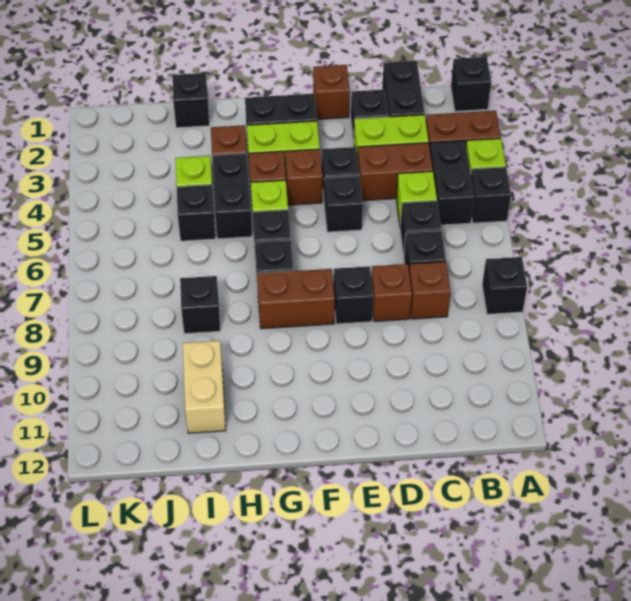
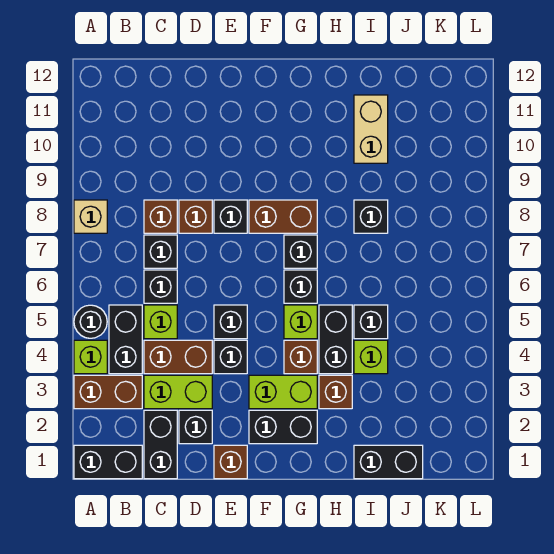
black 1x1 brick [451,57,491,111] -> black 1x2 brick [74,445,142,479]
black 1x1 brick [471,167,511,223] -> black 1x1 round brick [74,305,107,338]
black 1x1 brick [482,257,527,314] -> tan 1x1 brick [74,200,107,233]
brown 1x1 brick [285,149,323,205] -> none
black 1x1 brick [172,73,209,128] -> black 1x2 brick [354,445,423,479]

